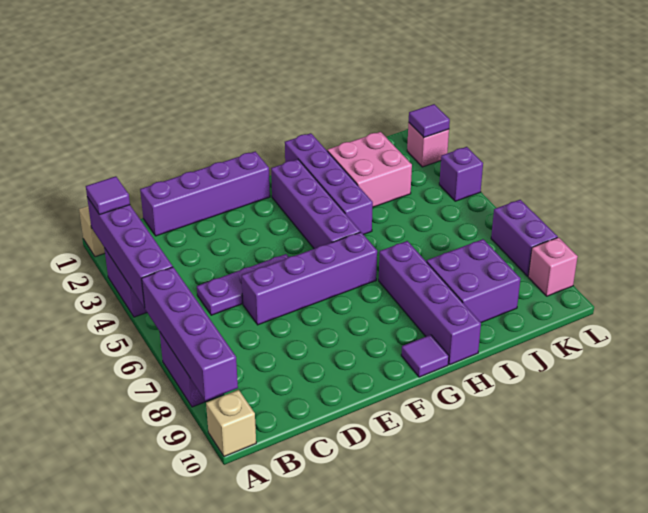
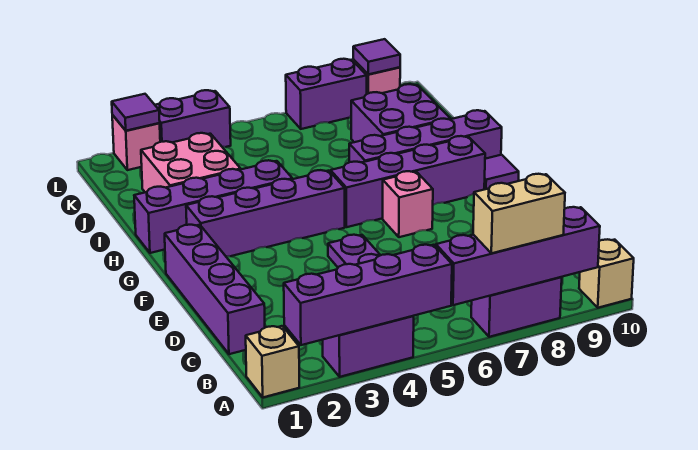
purple 1x1 tile [86,176,130,215] -> purple 1x1 tile moved to [353,39,400,74]
none -> tan 1x2 brick [473,174,565,253]
purple 1x4 brick [241,232,377,325] -> purple 1x4 brick turned to [331,136,485,227]
none -> pink 1x1 brick [383,171,433,237]
purple 1x1 brick [439,147,483,201] -> purple 1x2 brick [155,90,231,147]

